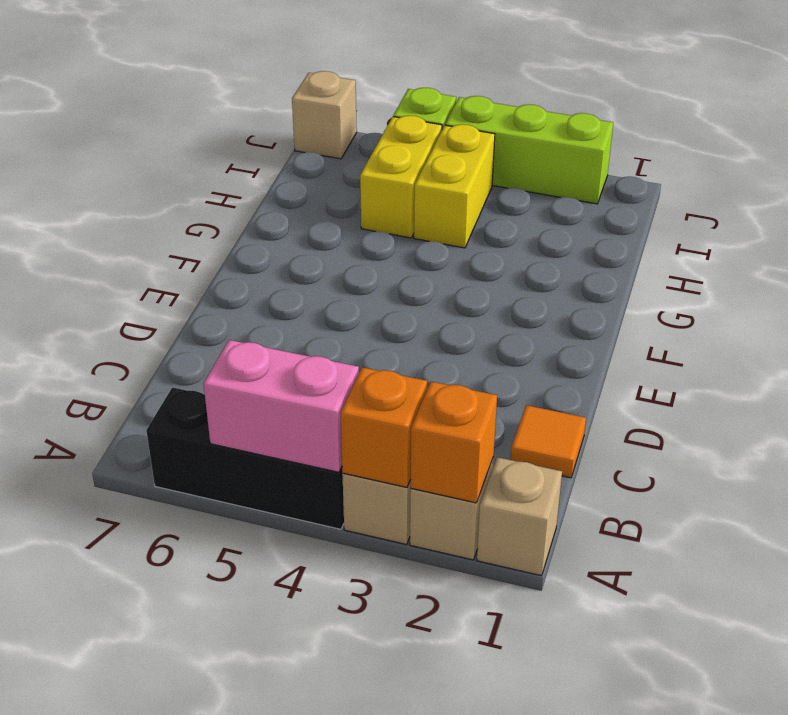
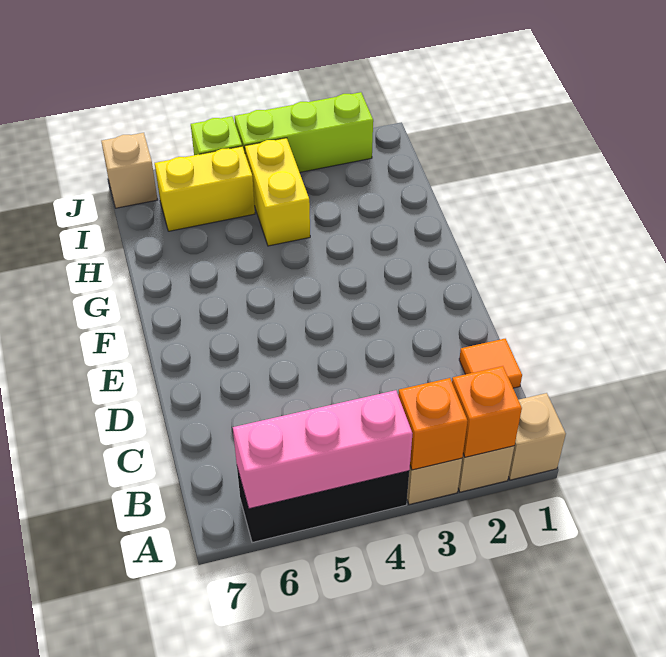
pink 1x2 brick [204,340,359,472] -> pink 1x3 brick [233,390,412,509]
yellow 1x2 brick [360,116,442,238] -> yellow 1x2 brick turned to [155,146,255,231]

